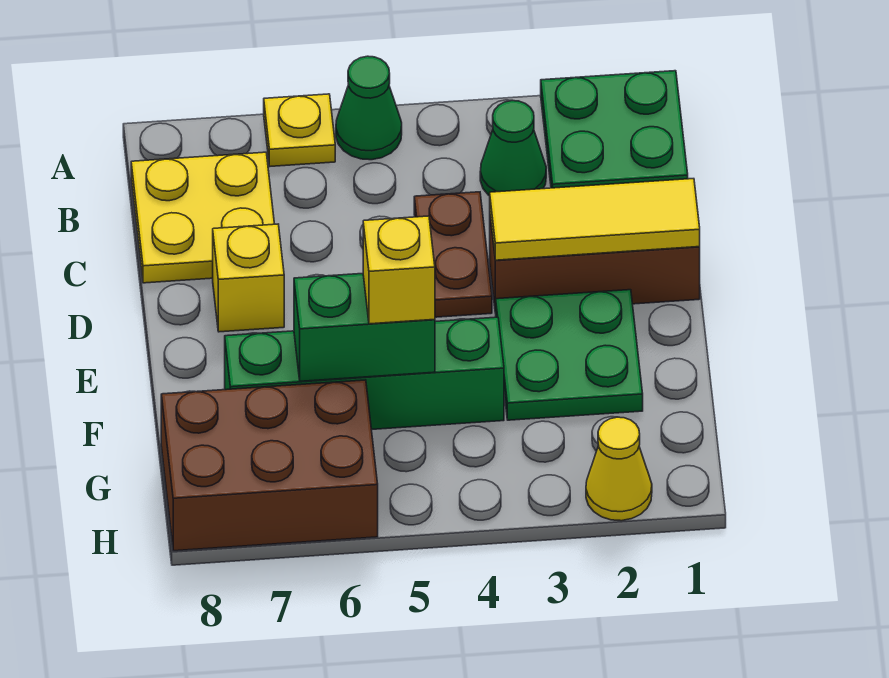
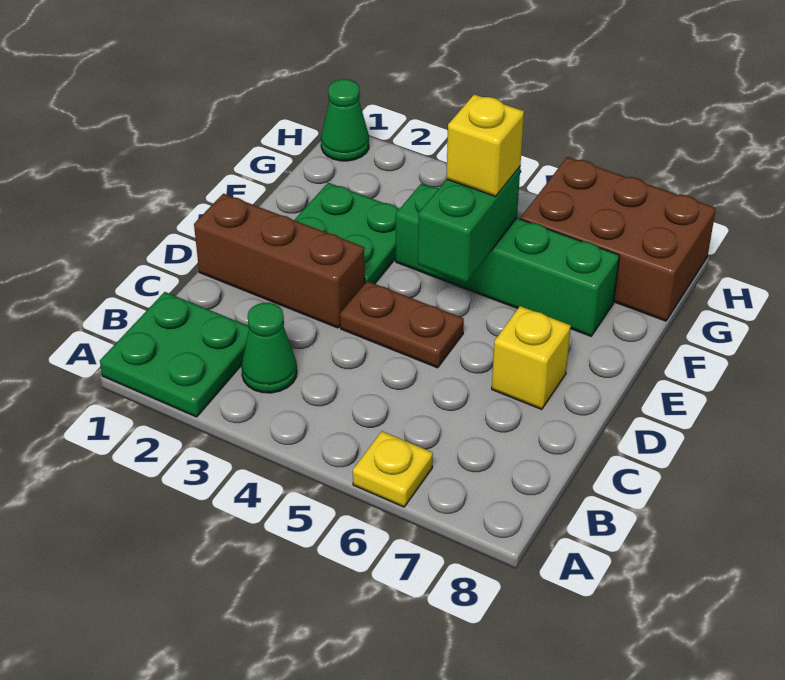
green 1x1 cone [336,56,402,160] -> green 1x1 cone moved to [321,79,369,161]
yellow 2x2 plate [131,152,274,283] -> none
brown 1x2 plate [414,192,492,317] -> brown 1x2 plate turned to [340,281,464,368]
yellow 1x3 tile [490,179,700,260] -> none
green 1x2 brick [294,273,435,381] -> green 1x2 brick turned to [418,167,520,283]
yellow 1x1 cone [586,417,652,521] -> none

